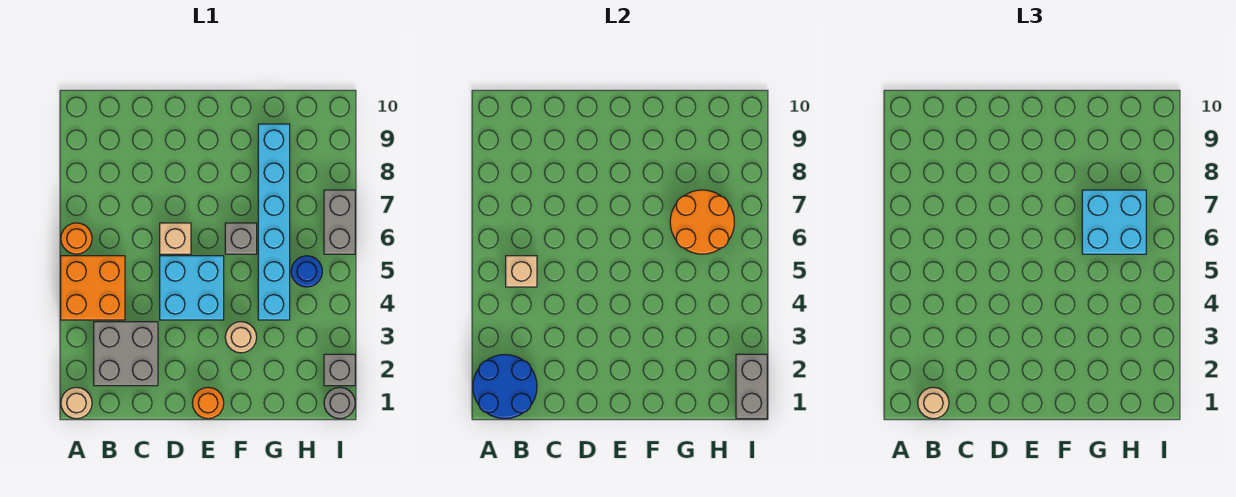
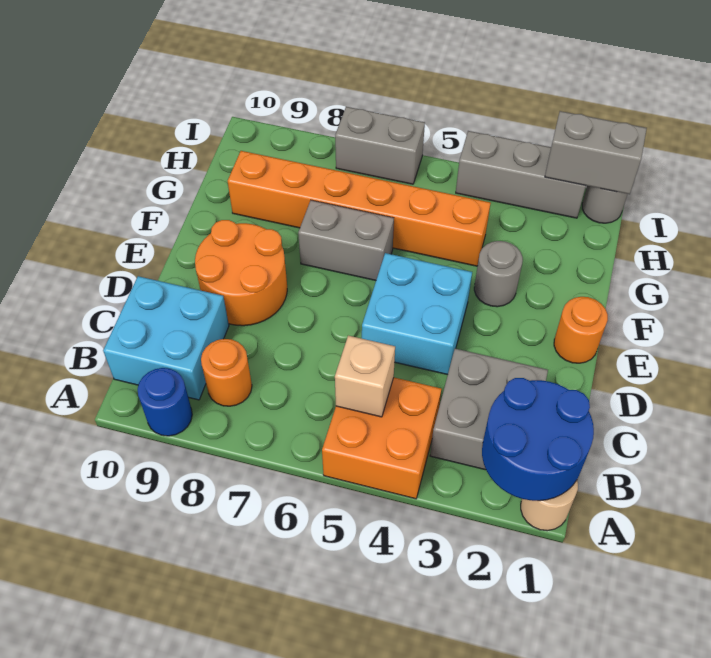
orange 1x1 round brick [61,223,92,254] -> orange 1x1 round brick moved to [201,339,252,406]
tan 1x1 round brick [918,387,949,419] -> none
tan 1x1 brick [160,223,191,254] -> none
tan 1x1 round brick [225,322,257,353] -> grey 1x1 round brick [474,241,523,307]
grey 1x1 brick [225,223,257,254] -> grey 1x2 brick [298,200,394,280]
cyan 1x6 brick [258,124,290,320] -> orange 1x6 brick [228,151,491,266]
orange 2x2 round brick [670,190,734,254] -> orange 2x2 round brick moved to [195,220,287,326]
cyan 2x2 brick [1082,190,1146,254] -> cyan 2x2 brick moved to [103,276,229,400]
blue 1x1 round brick [291,256,322,287] -> blue 1x1 round brick moved to [138,368,192,436]
grey 1x1 brick [324,354,355,386] -> grey 1x3 brick [456,131,586,218]

